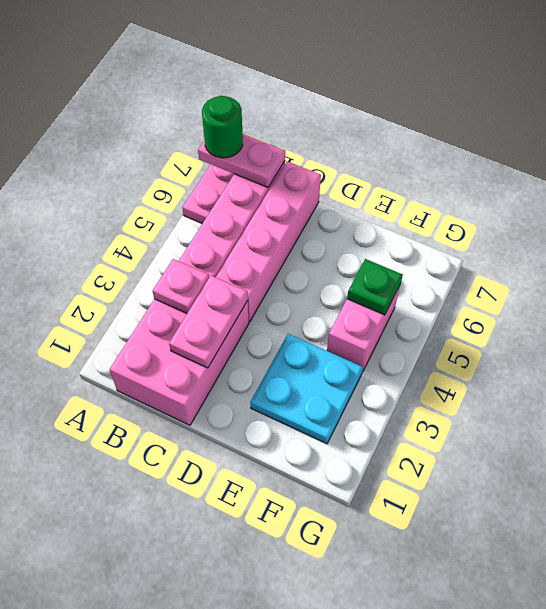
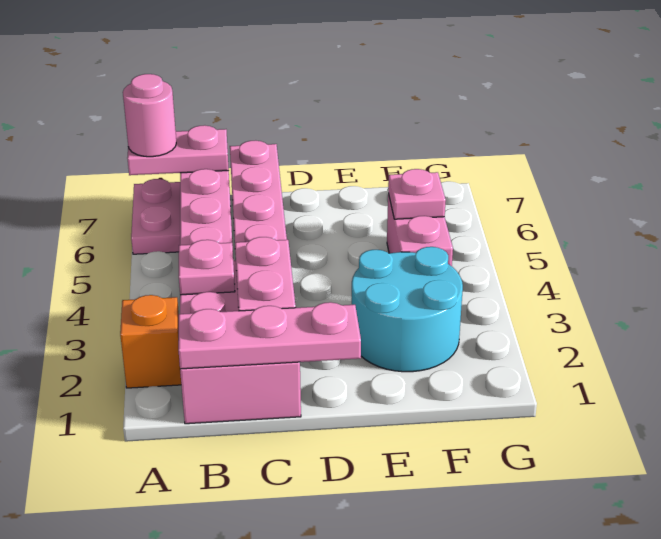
none -> orange 1x1 brick [120,295,181,388]
green 1x1 round brick [202,96,243,158] -> pink 1x1 round brick [123,74,176,157]
none -> pink 1x3 plate [178,302,361,369]
cyan 2x2 plate [250,334,363,444] -> cyan 2x2 round brick [352,247,463,372]
green 1x1 plate [347,259,403,315] -> pink 1x1 plate [388,169,446,219]

